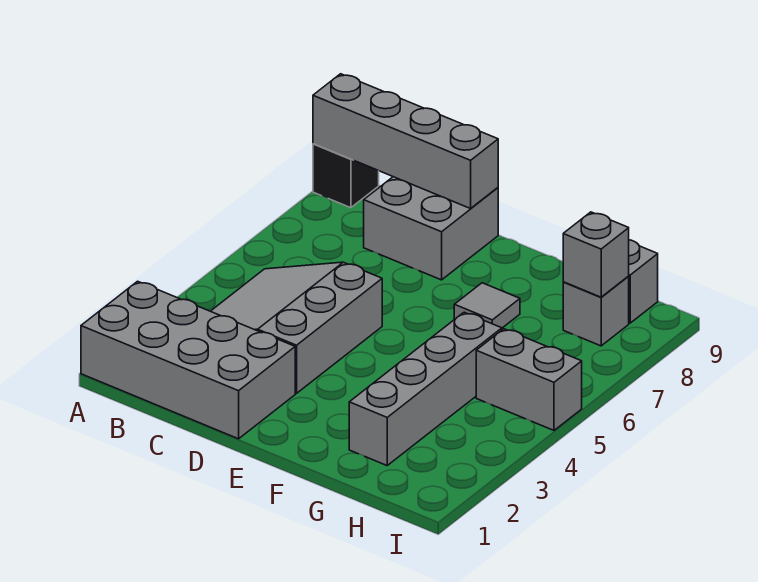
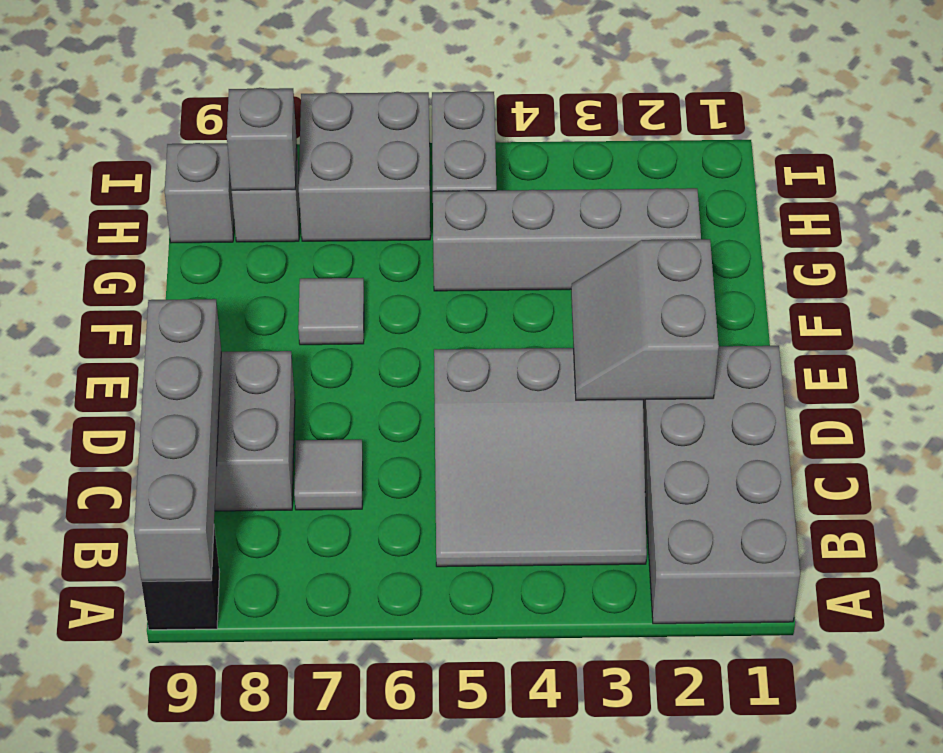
none -> grey 1x1 tile [294,440,363,510]
none -> grey 2x2 slope [571,239,719,400]
none -> grey 2x2 brick [299,92,430,241]

